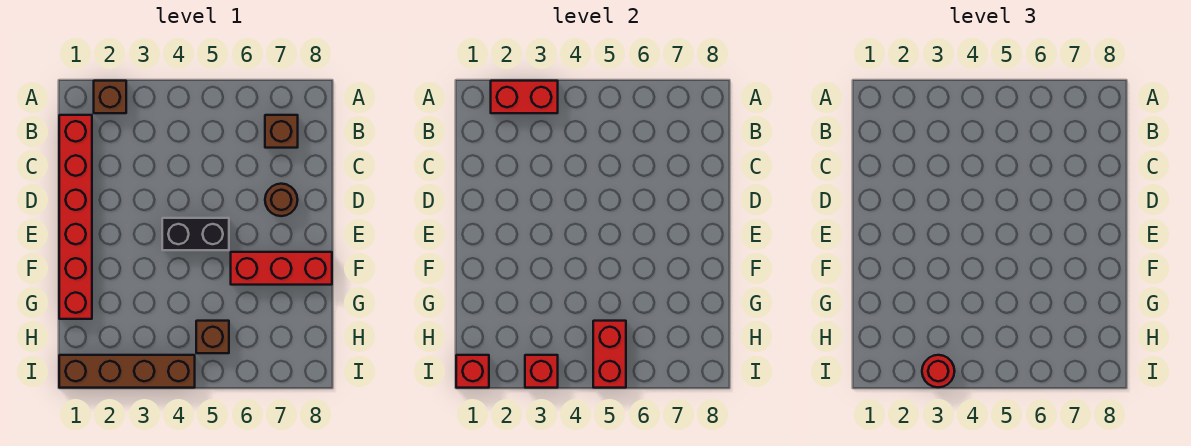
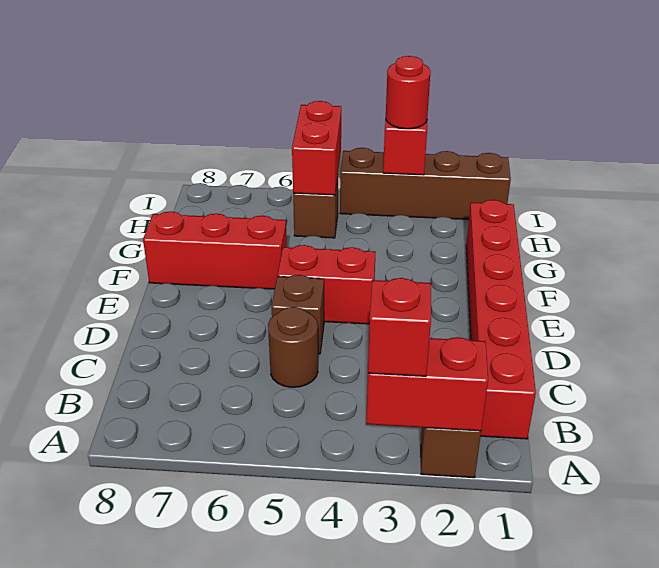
brown 1x1 brick [265,115,298,148] -> brown 1x1 brick moved to [271,275,324,354]
brown 1x1 round brick [265,184,298,216] -> brown 1x1 round brick moved to [268,307,318,387]
black 1x2 brick [162,218,229,250] -> red 1x2 brick [278,245,375,324]
red 1x1 brick [456,355,489,388] -> red 1x1 brick moved to [368,278,431,376]

